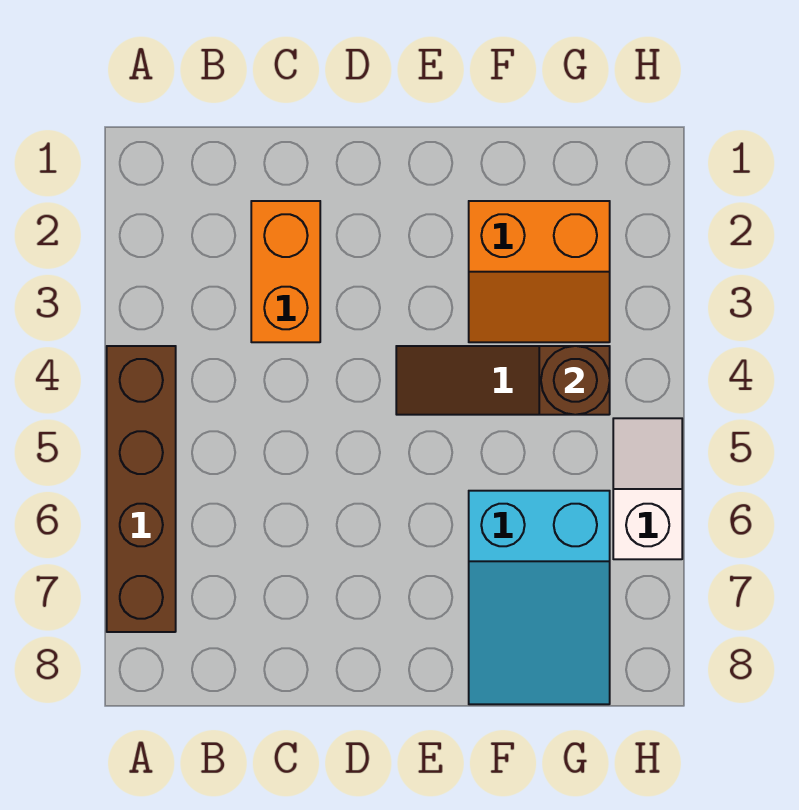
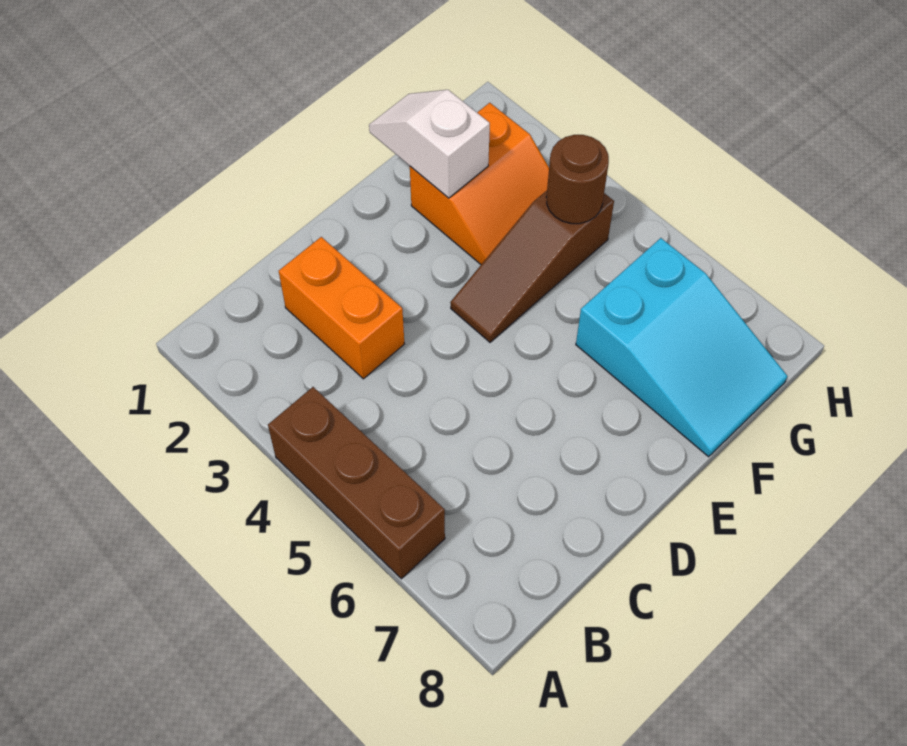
brown 1x4 brick [107,346,176,632] -> brown 1x3 brick [268,387,445,579]
white 1x2 slope [613,418,682,559] -> white 1x2 slope moved to [369,90,490,198]

